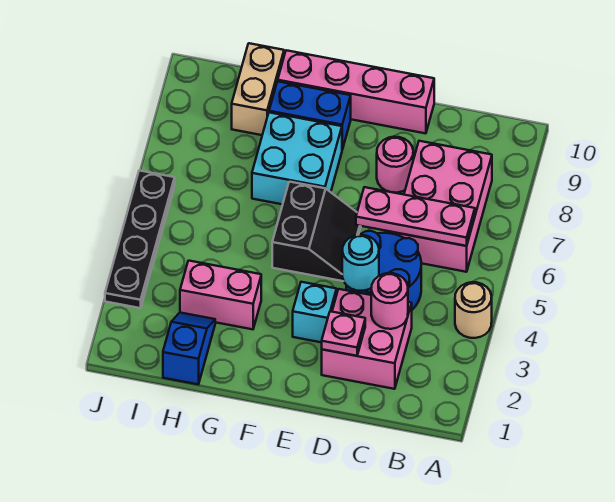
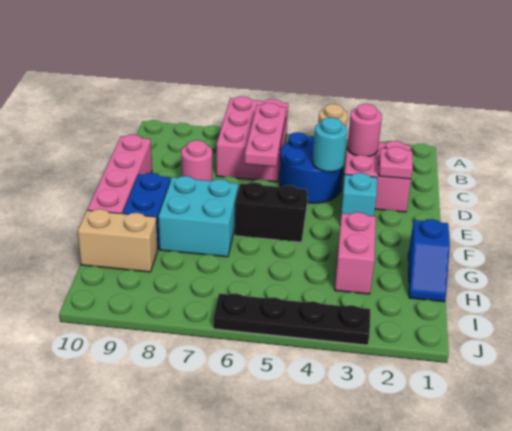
pink 2x3 brick [393,141,492,272] -> pink 2x3 brick turned to [216,96,288,182]
blue 1x2 slope [163,313,215,384] -> blue 1x2 slope turned to [408,219,450,302]

